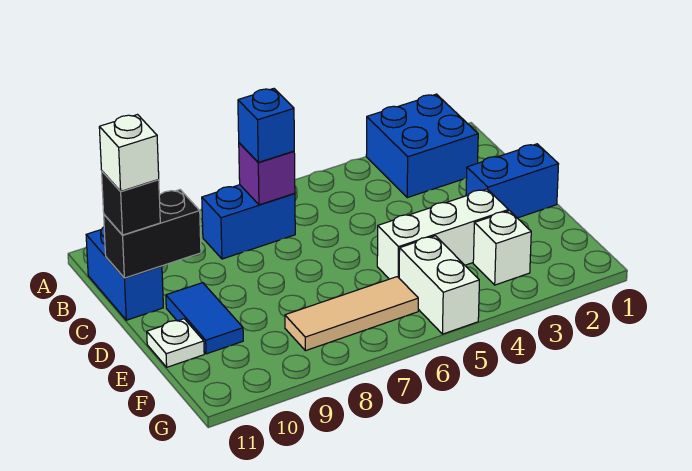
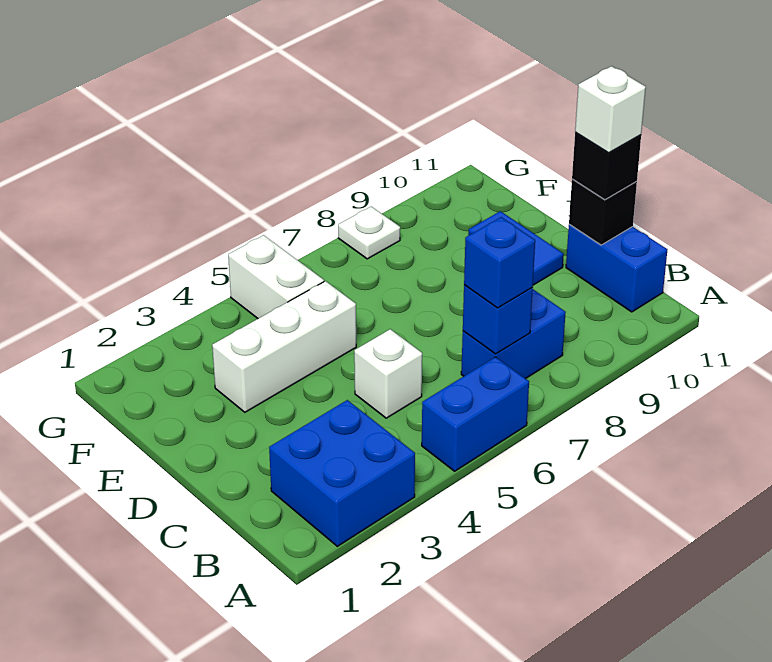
purple 1x1 brick [239,143,295,205] -> blue 1x1 brick [463,285,533,354]
black 1x2 brick [104,190,201,278] -> black 1x1 brick [569,179,637,245]
blue 1x2 brick [466,144,558,218] -> blue 1x2 brick moved to [422,357,529,471]
white 1x1 plate [147,319,204,367] -> white 1x1 plate moved to [338,207,400,259]
white 1x1 brick [473,211,531,285] -> white 1x1 brick moved to [354,329,422,418]
tan 1x3 tile [285,277,418,351] -> none

